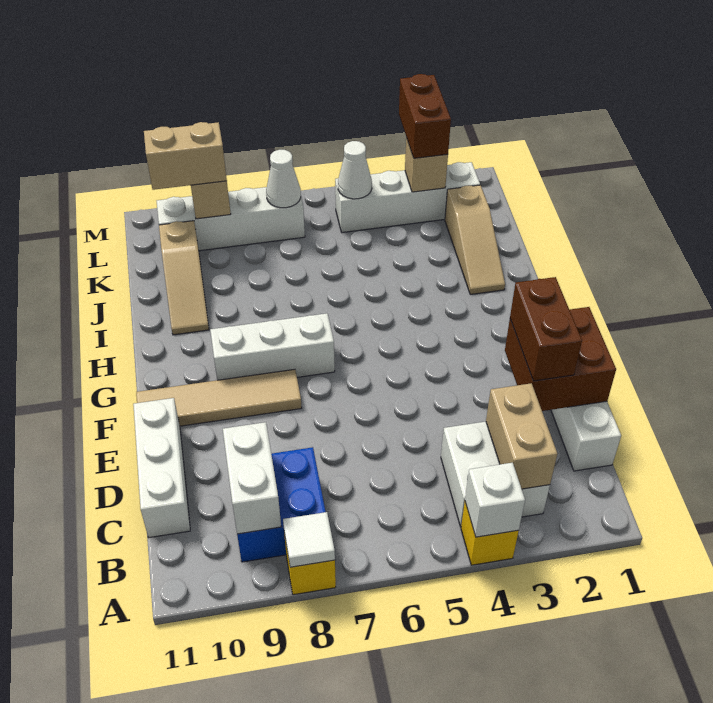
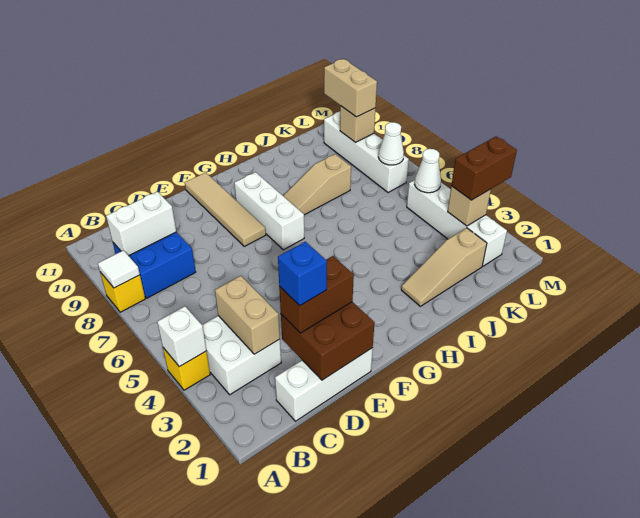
tan 1x2 brick [486,383,557,489] -> tan 1x2 brick turned to [215,276,280,354]
white 1x3 brick [133,398,190,538] -> none
none -> blue 1x1 brick [278,242,327,306]
tan 1x3 slope [159,221,209,335] -> tan 1x3 slope moved to [283,154,351,215]

